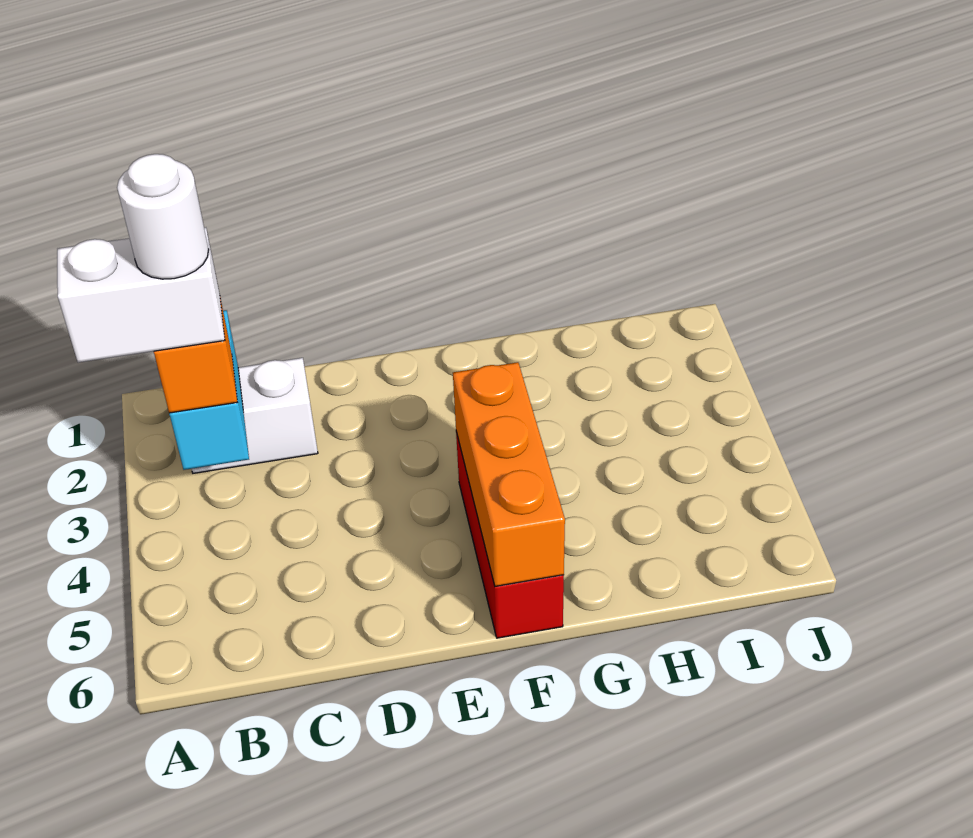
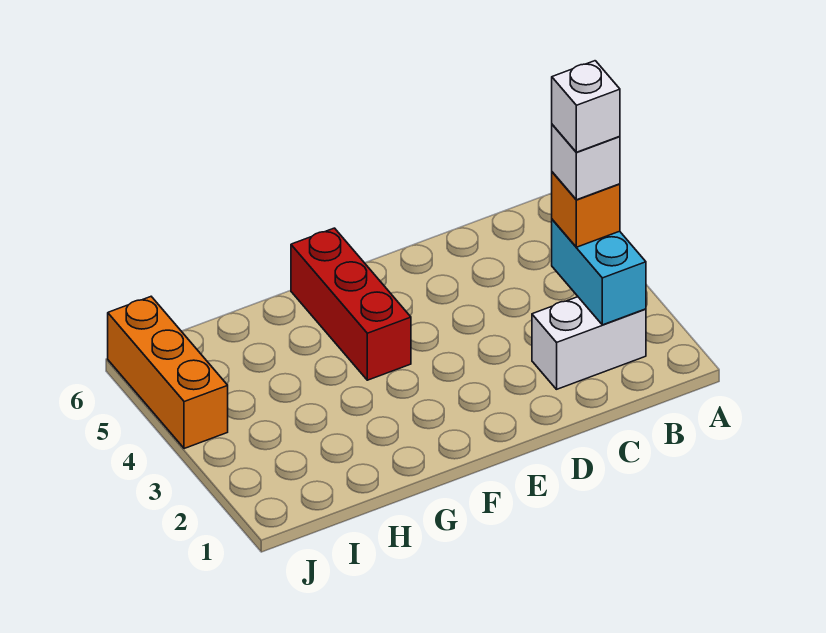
white 1x2 brick [57,228,225,363] -> white 1x1 brick [552,125,620,200]
white 1x1 round brick [117,154,209,279] -> white 1x1 brick [552,61,620,152]
orange 1x3 brick [453,362,565,586] -> orange 1x3 brick moved to [108,297,228,449]

